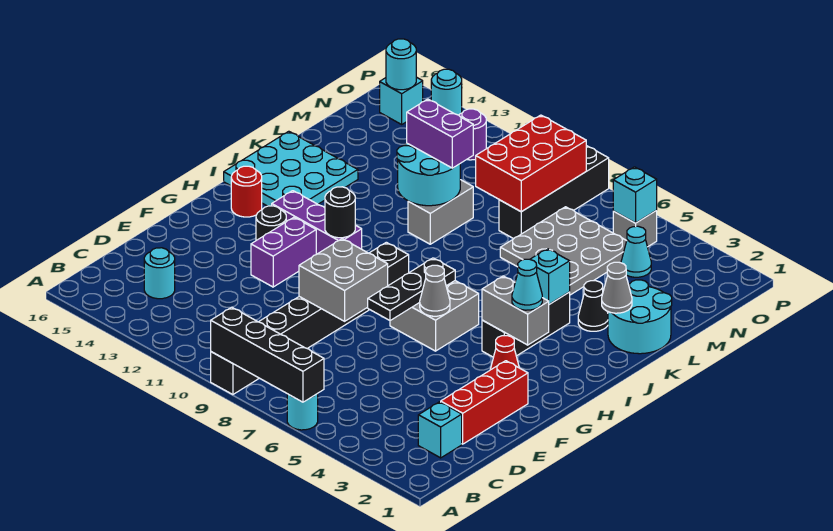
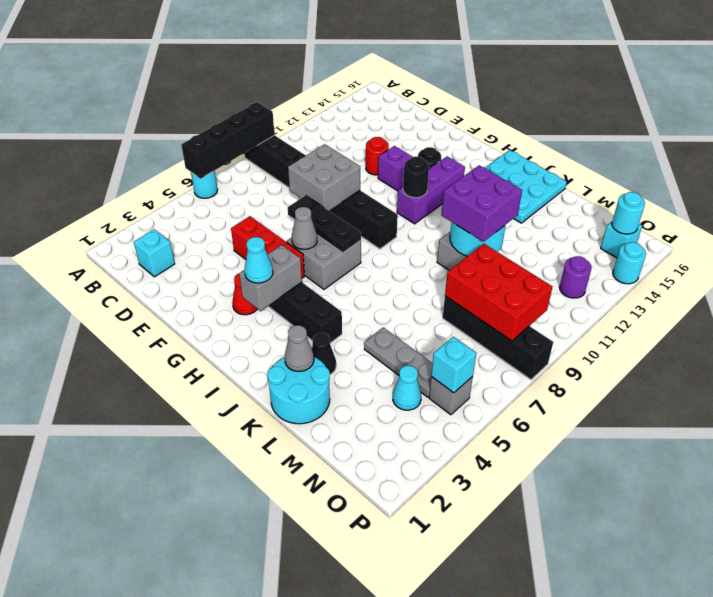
cyan 1x1 round brick [144,248,175,299] -> none
red 1x3 brick [441,361,528,444] -> red 1x3 brick moved to [231,216,305,278]
red 1x1 round brick [231,166,262,217] -> red 1x1 round brick moved to [366,137,389,175]
cyan 1x1 brick [530,249,570,304] -> none
grey 3x3 plate [500,207,626,295] -> grey 1x3 plate [364,328,433,397]
purple 1x2 brick [407,99,473,168] -> purple 2x2 brick [442,165,522,242]

